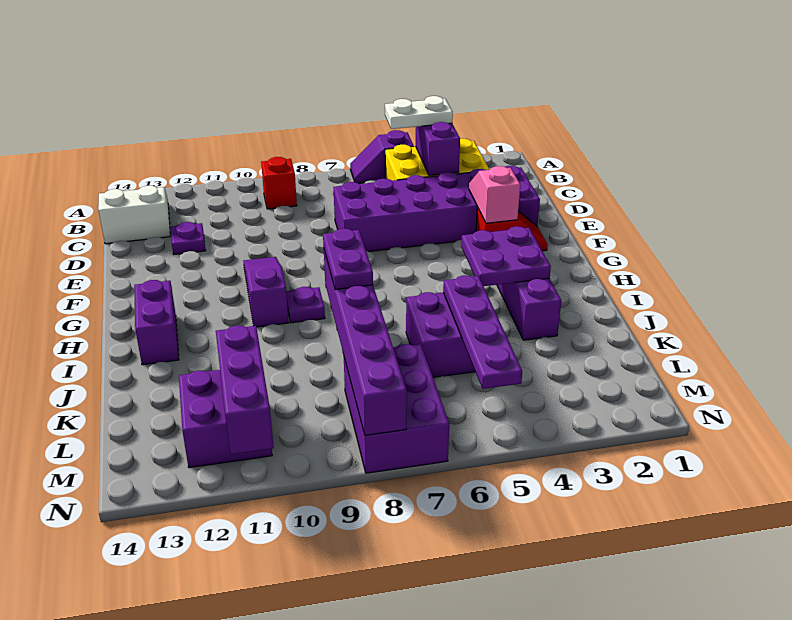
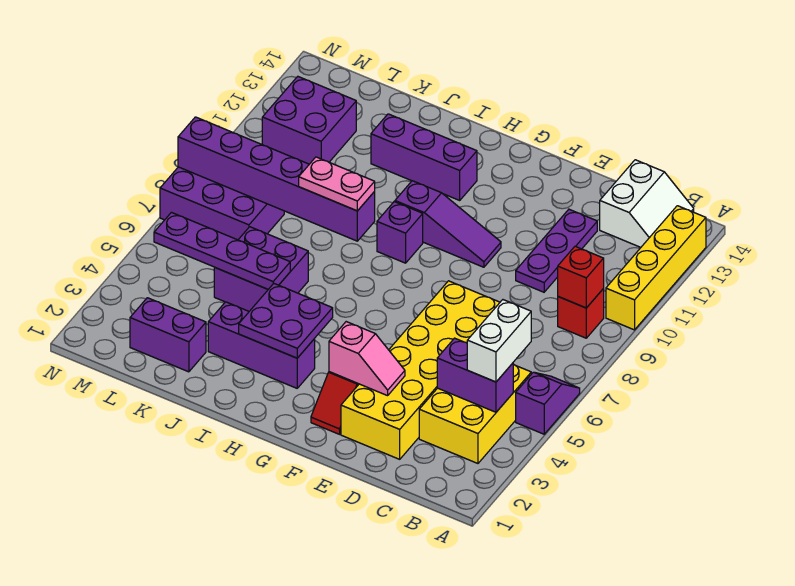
none -> yellow 1x4 brick [606,206,706,330]
white 1x2 plate [385,96,453,129] -> white 1x2 brick [467,300,531,382]
none -> red 1x1 brick [558,246,604,308]
purple 2x6 brick [333,166,540,252] -> yellow 2x6 brick [341,281,500,459]
purple 1x1 plate [171,222,206,254] -> purple 1x3 plate [516,209,597,292]
purple 1x1 plate [286,287,325,323] -> purple 1x1 brick [377,202,423,263]
purple 1x2 brick [134,280,179,365] -> purple 1x2 brick moved to [130,298,206,372]
purple 1x2 plate [323,229,373,289] -> pink 1x2 plate [299,157,375,211]
purple 1x3 brick [216,326,274,454] -> purple 1x3 brick moved to [371,114,477,200]

